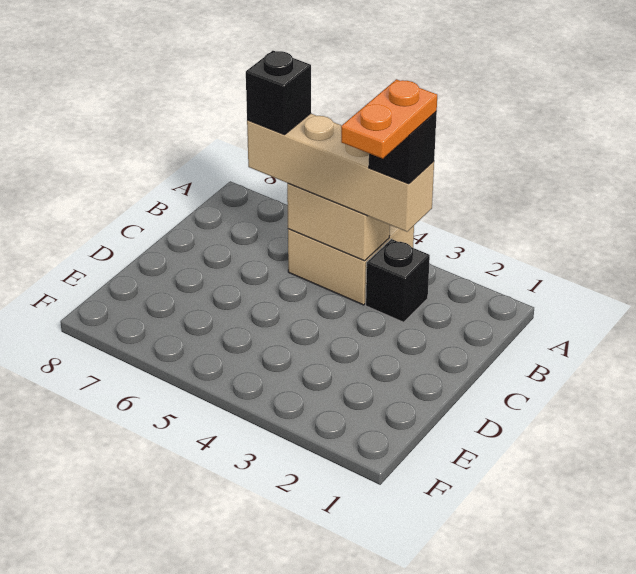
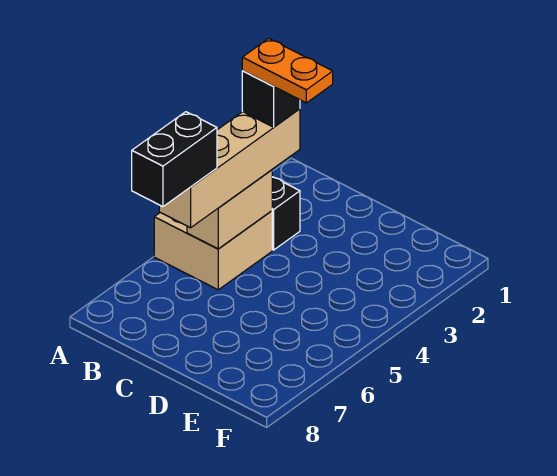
black 1x1 brick [246,51,311,135] -> black 1x2 brick [132,112,217,207]

